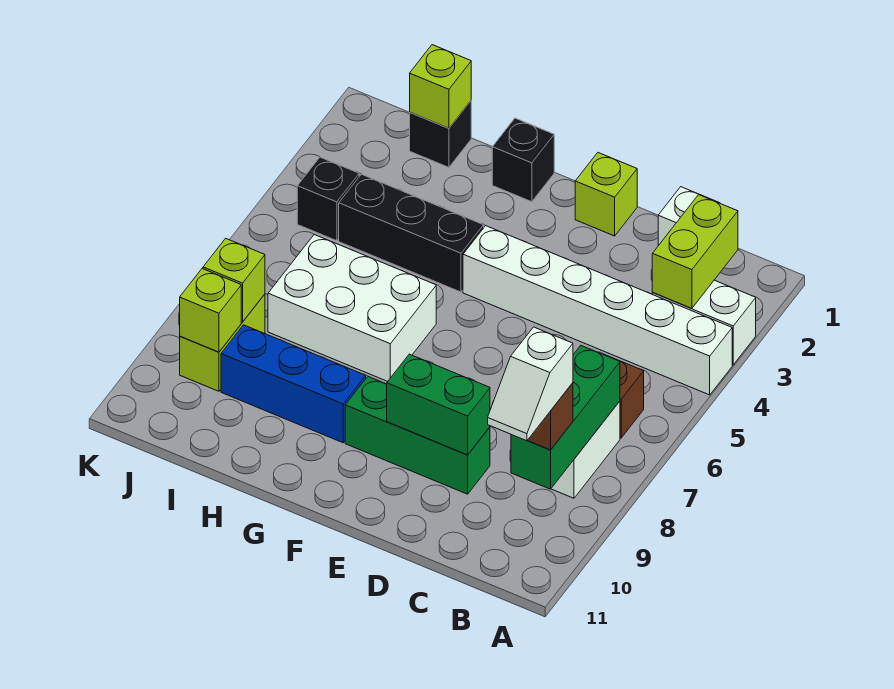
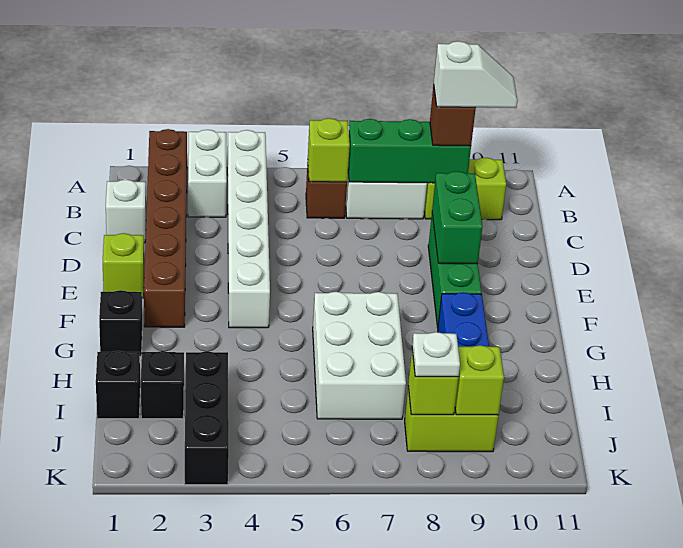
none -> brown 1x6 brick [144,129,187,327]
lime 1x2 brick [652,195,738,309] -> lime 1x2 brick moved to [424,158,506,220]
black 1x3 brick [339,174,484,292] -> black 1x3 brick moved to [185,351,229,485]
lime 1x1 brick [410,45,471,128] -> lime 1x1 brick moved to [308,118,350,182]
black 1x1 brick [297,157,359,241] -> black 1x1 brick moved to [141,351,184,419]
none -> white 1x1 plate [412,332,460,377]

